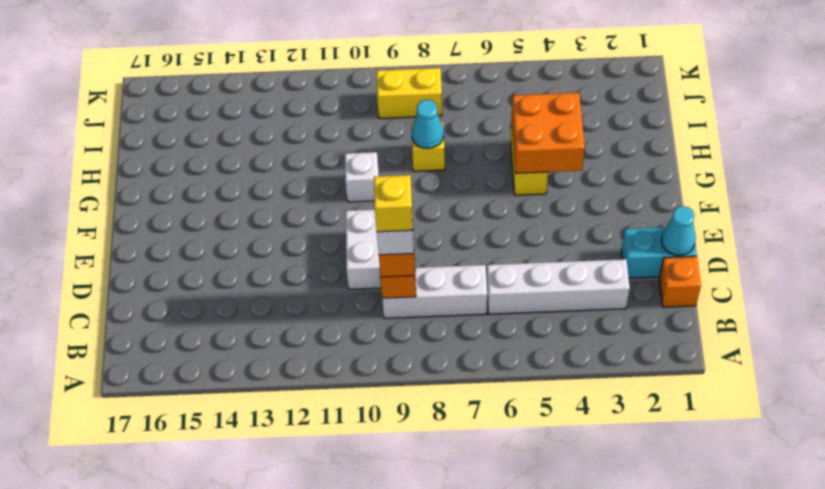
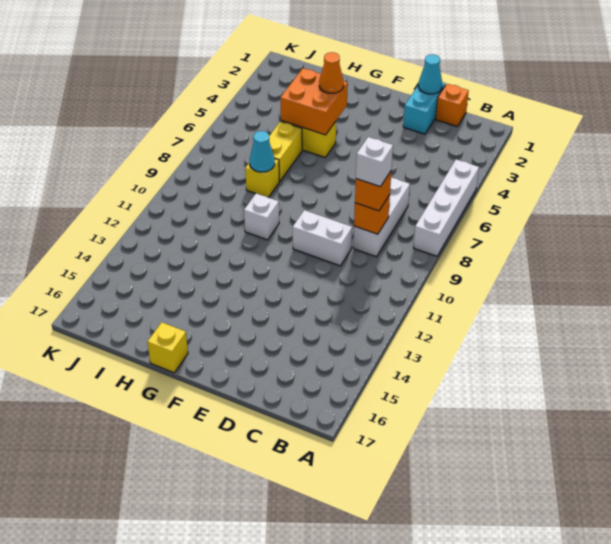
white 1x4 brick [487,259,630,314] -> white 1x4 brick moved to [414,159,479,256]
yellow 1x1 brick [374,175,413,232] -> yellow 1x1 brick moved to [148,322,188,373]
none -> orange 1x1 cone [319,52,344,93]
yellow 1x2 brick [377,68,442,119] -> yellow 1x2 brick moved to [269,121,302,181]

